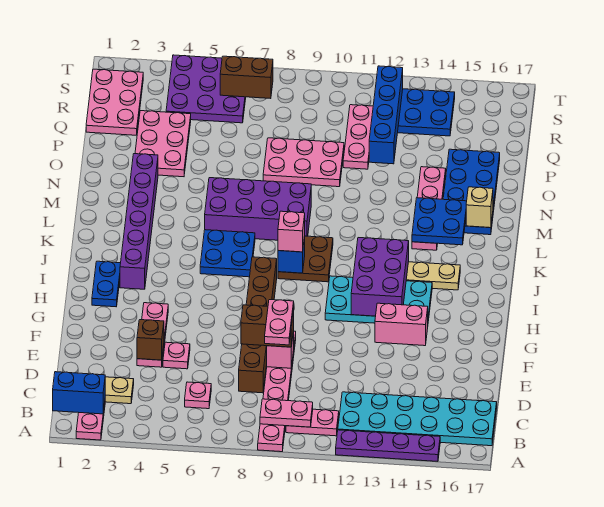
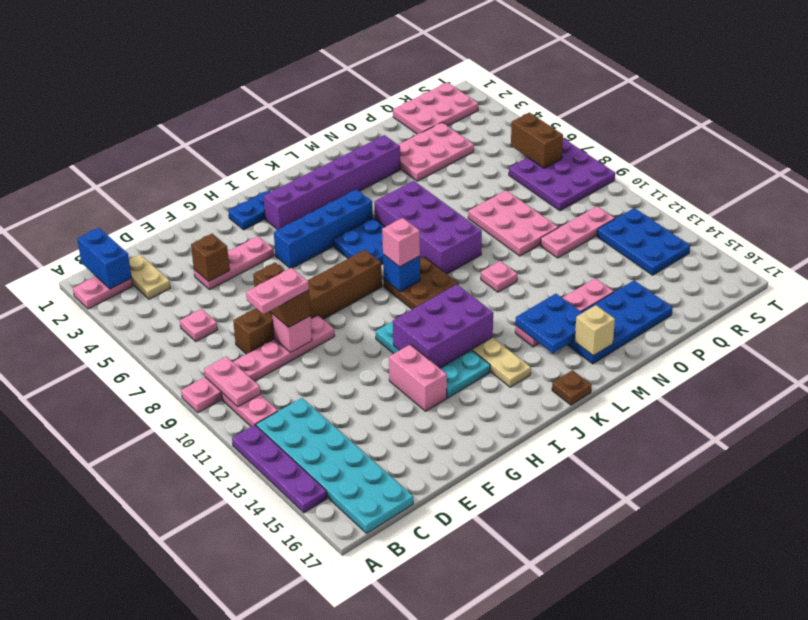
pink 1x1 plate [163,342,190,369] -> pink 1x1 plate moved to [481,261,517,292]
none -> brown 1x1 plate [552,370,592,405]
blue 1x4 brick [369,66,403,164] -> blue 1x4 brick moved to [274,189,373,268]
purple 3x3 plate [166,55,246,123] -> purple 3x3 plate moved to [509,139,615,211]

